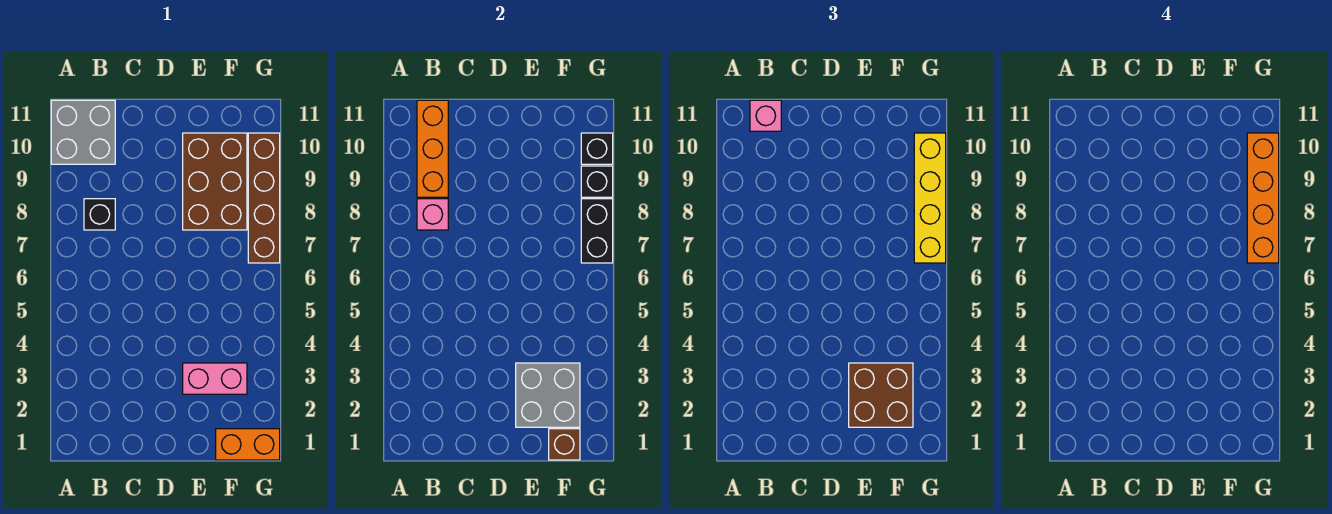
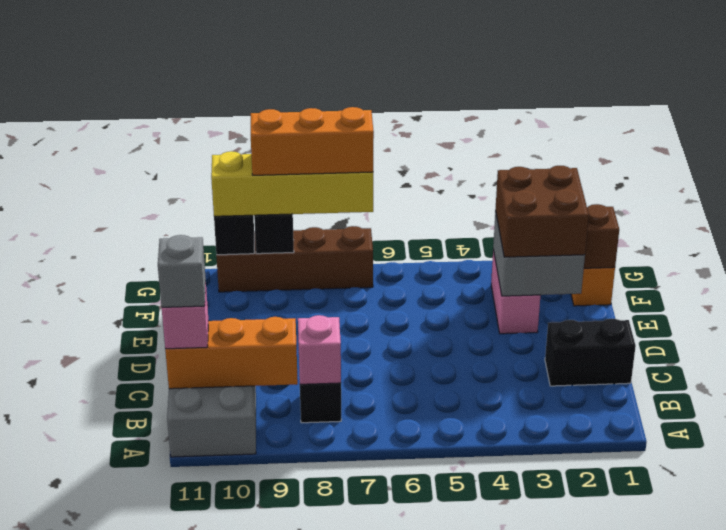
none -> grey 1x1 brick [158,235,206,307]
brown 2x3 brick [183,133,247,230] -> none
black 1x2 brick [581,199,613,263] -> black 1x2 brick moved to [545,319,636,386]
orange 1x4 brick [1247,133,1279,263] -> orange 1x3 brick [251,107,374,175]

